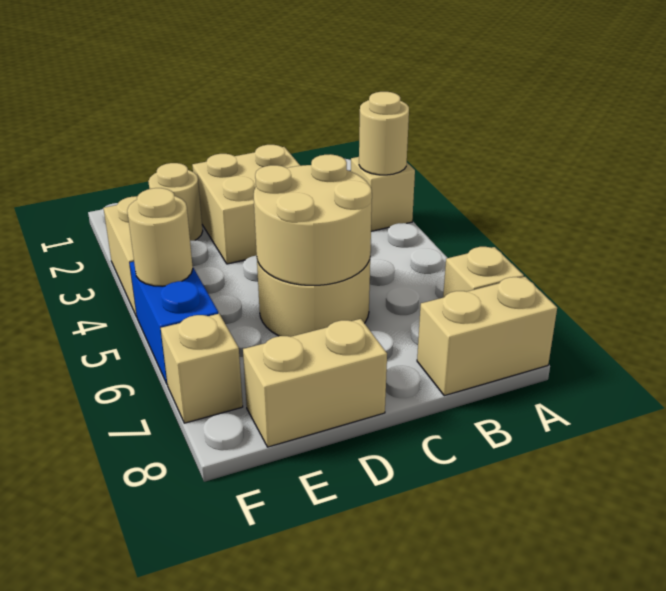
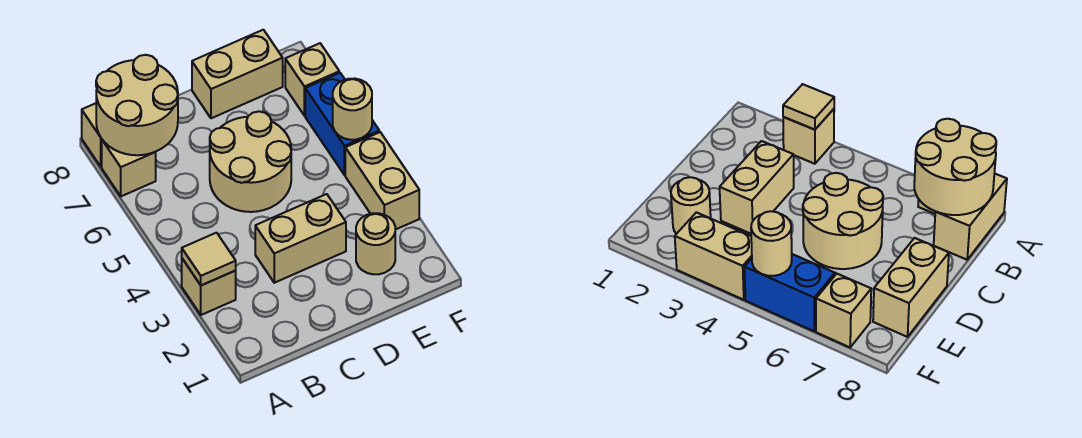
tan 1x1 round brick [359,92,409,175] -> tan 1x1 tile [182,233,236,285]
tan 2x2 brick [192,145,300,264] -> tan 1x2 brick [255,194,346,283]
tan 2x2 round brick [254,154,372,285] -> tan 2x2 round brick moved to [96,55,178,155]

